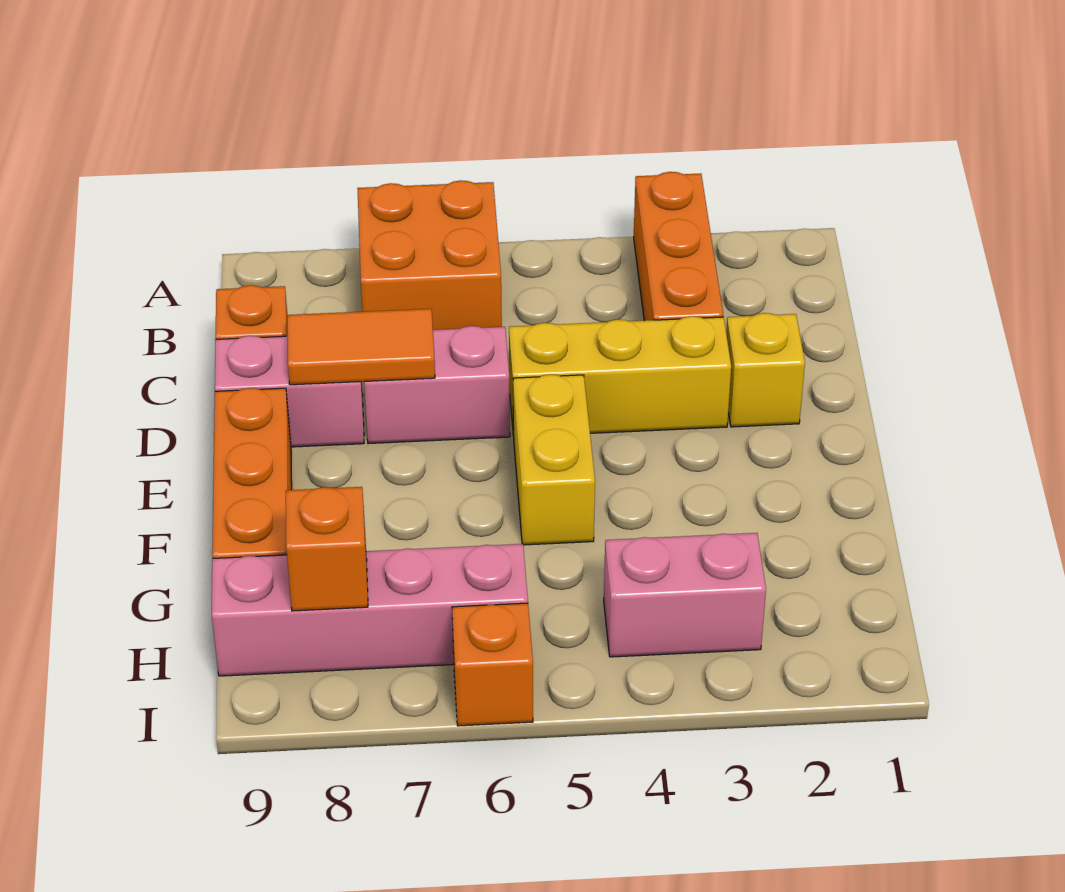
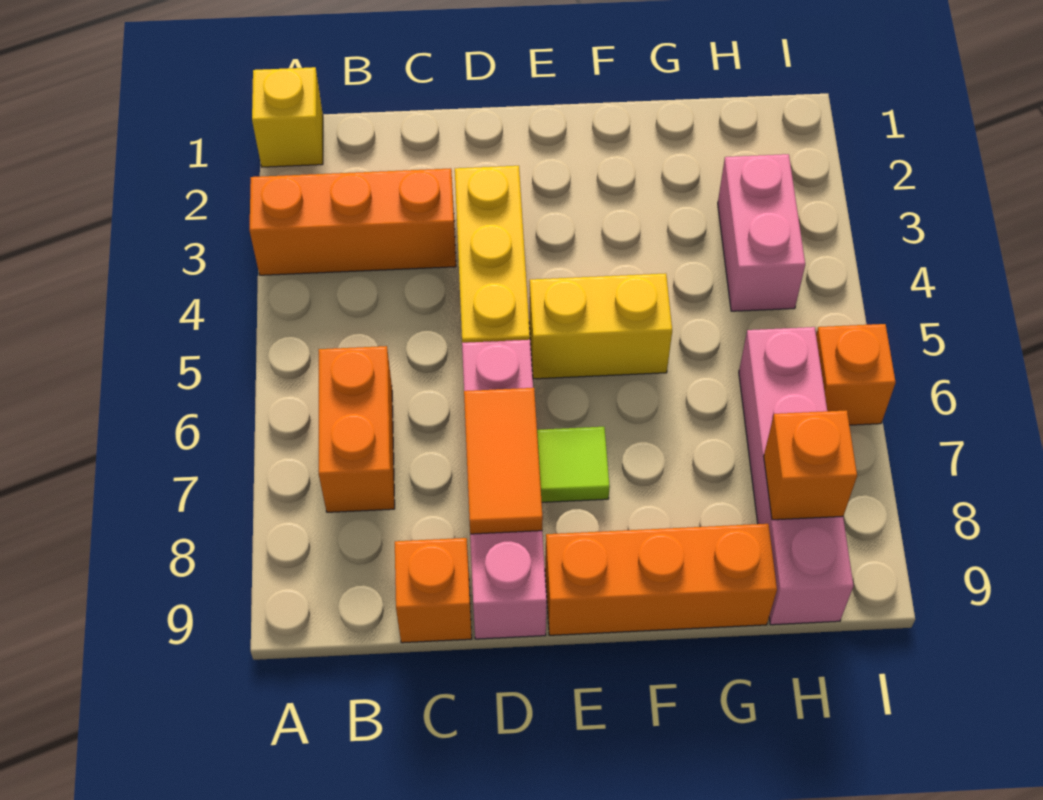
orange 2x2 brick [357,180,502,330] -> orange 1x2 brick [319,346,395,512]
yellow 1x1 brick [726,313,805,427] -> yellow 1x1 brick moved to [252,67,323,167]
none -> lime 1x1 tile [537,427,610,502]

